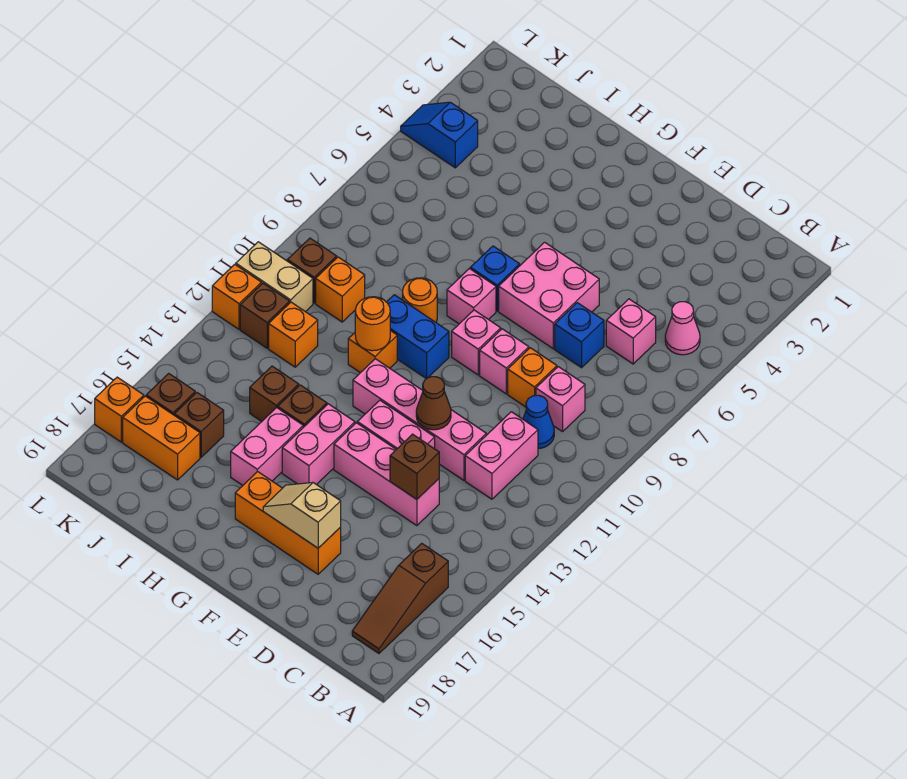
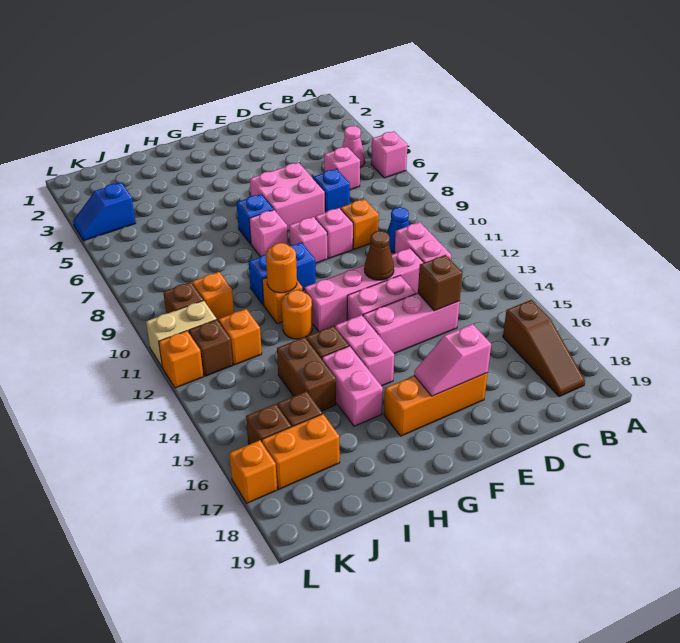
pink 1x1 brick [536,367,585,432] -> pink 1x1 brick moved to [371,131,407,178]
tan 1x2 slope [263,483,341,548] -> pink 1x2 slope [414,324,491,396]
orange 1x1 round brick [403,278,437,322] -> orange 1x1 round brick moved to [282,290,312,339]
brown 1x1 brick [250,366,299,421] -> brown 1x2 brick [277,337,336,411]

